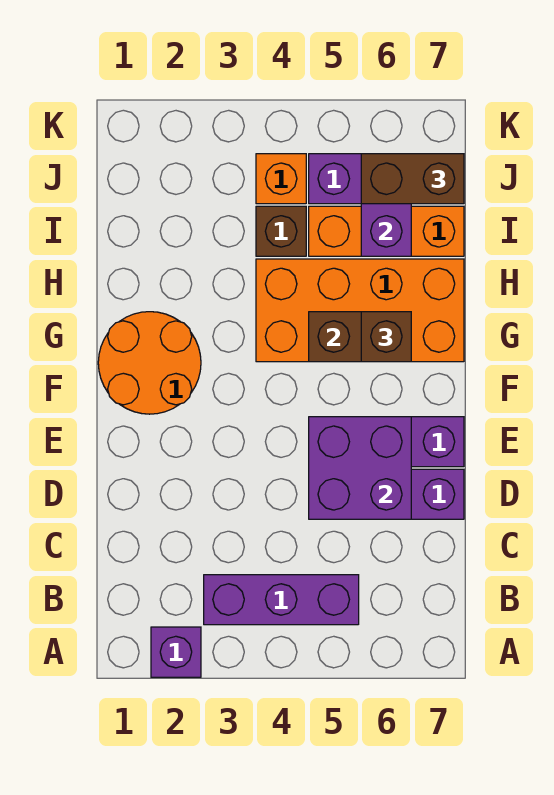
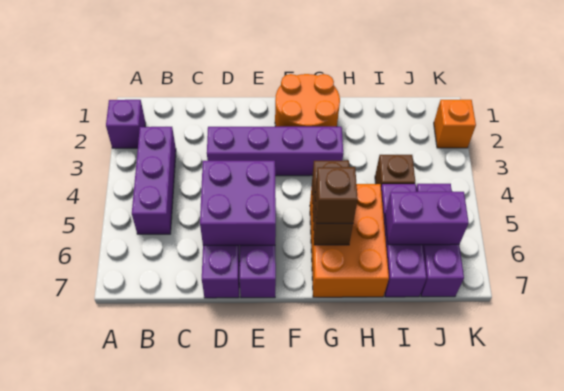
none -> purple 1x4 brick [207,127,343,176]
orange 2x4 brick [256,259,464,362] -> orange 2x3 brick [310,184,389,297]
orange 1x3 brick [309,206,464,256] -> purple 1x3 brick [381,184,426,297]
orange 1x1 brick [256,154,306,204] -> orange 1x1 brick moved to [434,100,476,148]
brown 1x2 brick [361,154,464,204] -> none

